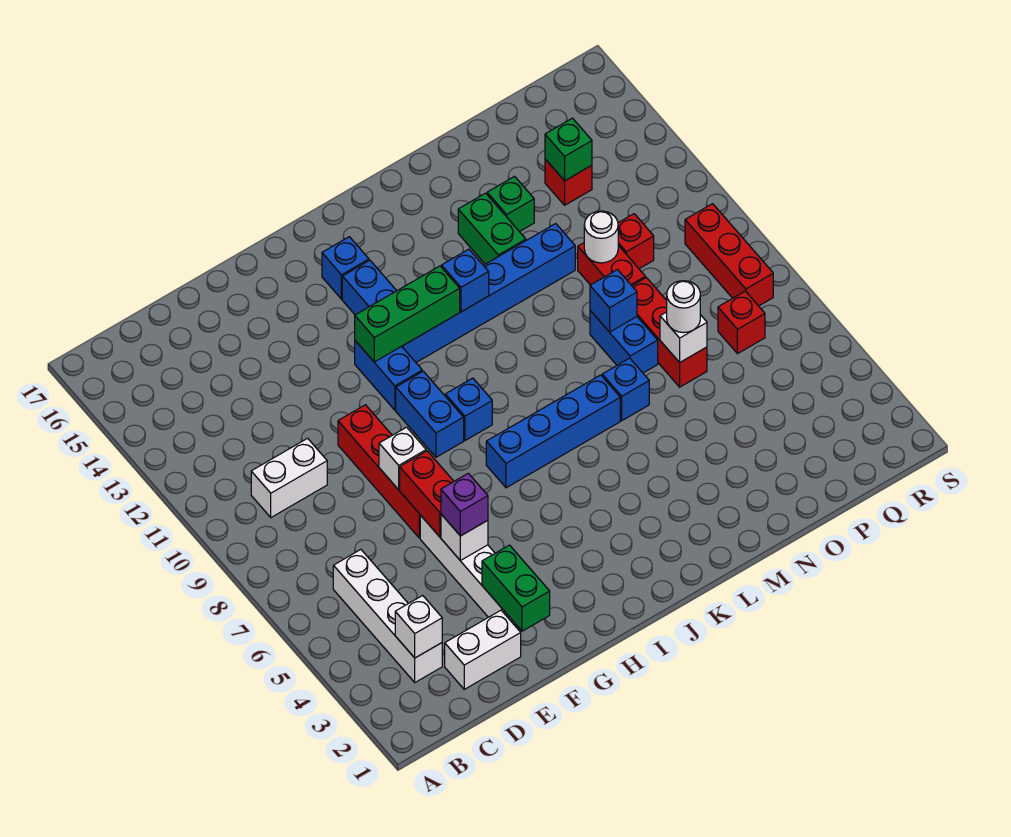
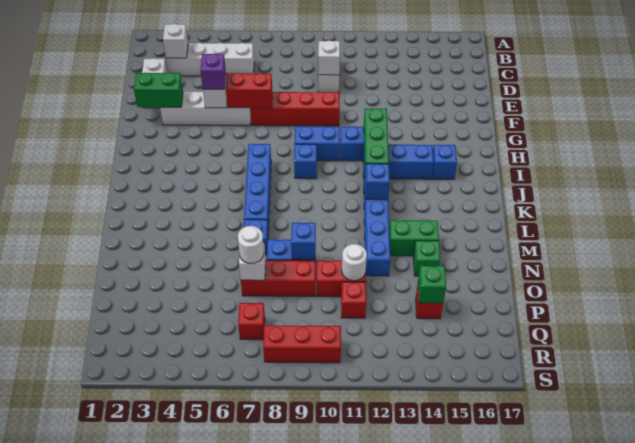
white 1x1 brick [379,427,426,490] -> white 1x1 brick moved to [318,41,340,75]

